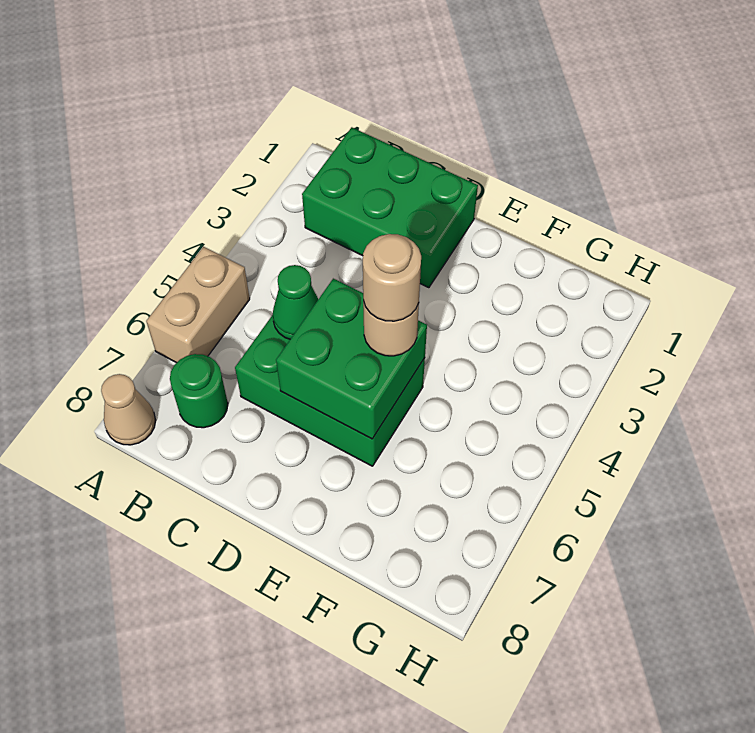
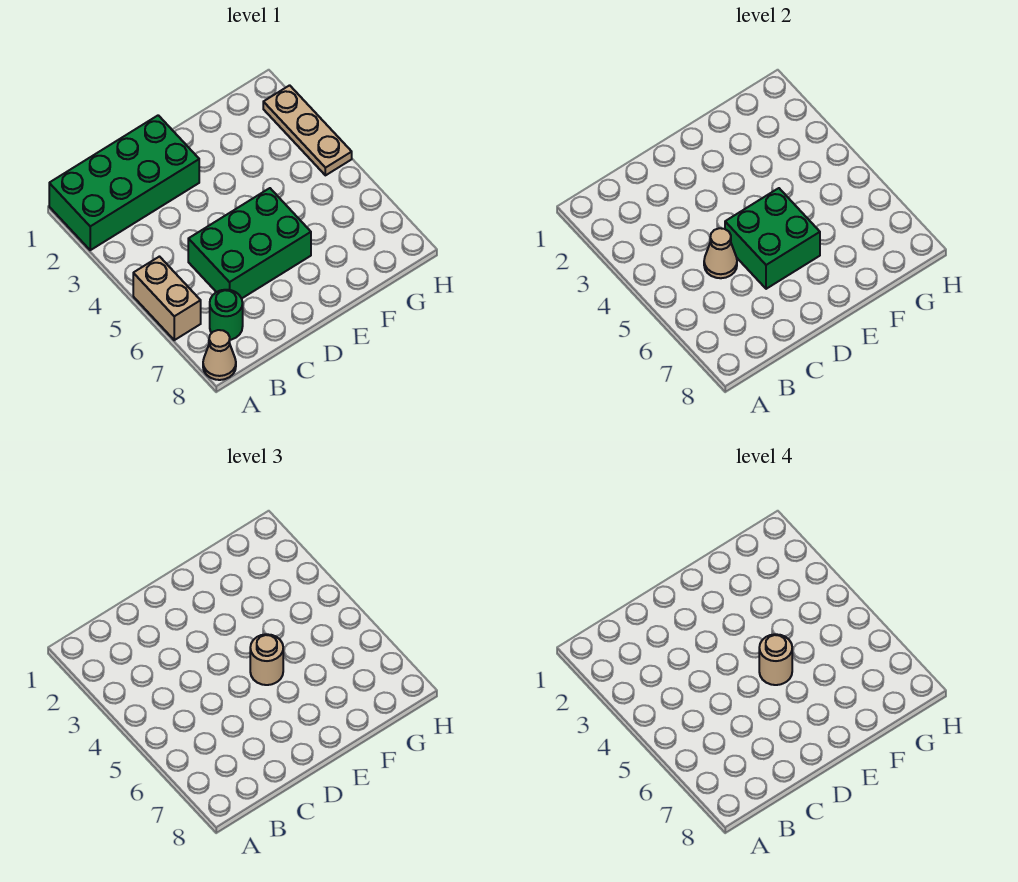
green 2x3 brick [302,127,478,288] -> green 2x4 brick [49,115,199,250]
green 1x1 cone [273,265,318,339] -> tan 1x1 cone [704,228,737,278]
none -> tan 1x3 plate [263,85,352,175]

